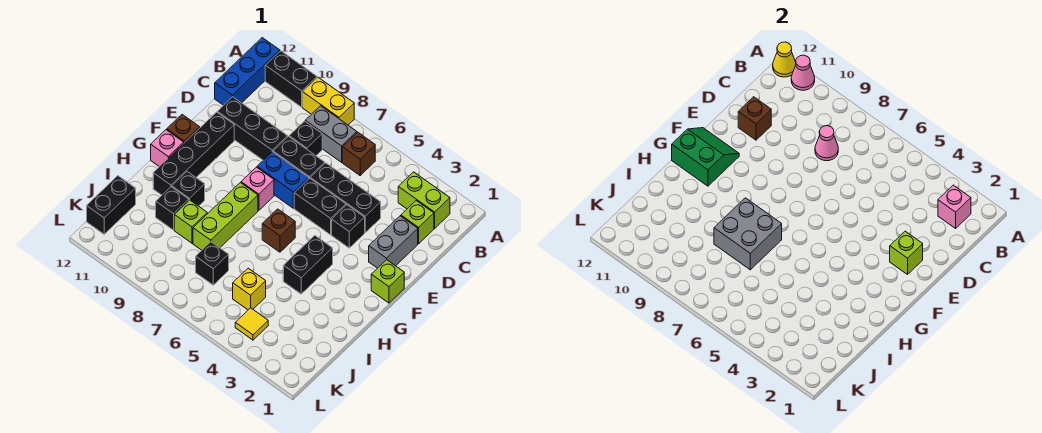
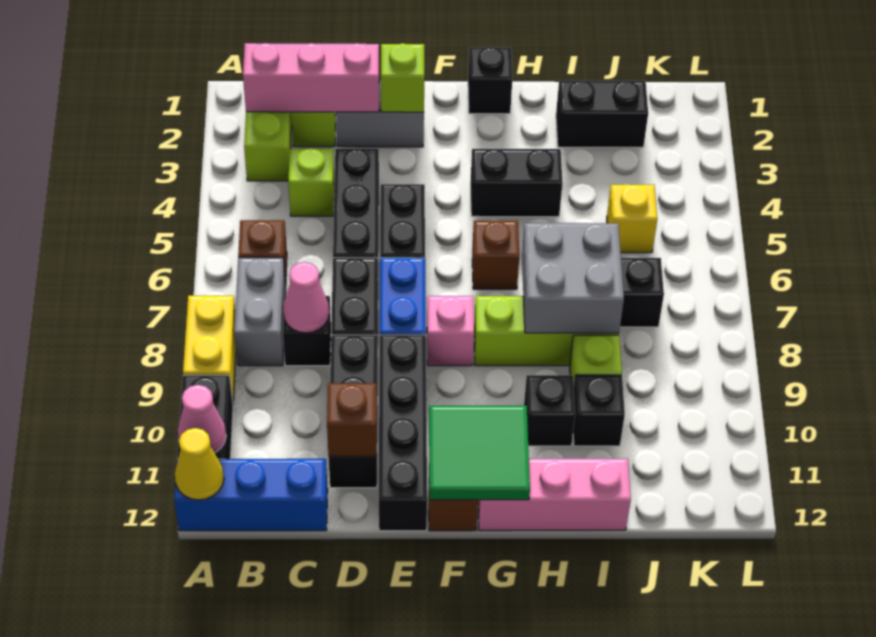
pink 1x1 brick [938,185,971,228] -> pink 1x3 brick [243,43,379,112]
black 1x1 brick [332,205,365,248] -> black 1x1 brick moved to [468,47,512,114]
black 1x4 brick [153,112,234,195] -> black 1x4 brick turned to [379,335,427,531]
lime 1x1 brick [371,260,404,303] -> lime 1x1 brick moved to [288,149,334,216]
green 2x2 slope [672,128,739,186] -> green 2x2 tile [429,406,530,500]
pink 1x1 brick [151,130,184,167] -> pink 1x3 brick [478,459,631,530]
black 1x2 brick [87,176,136,234] -> black 1x2 brick moved to [556,80,648,147]
yellow 1x1 tile [235,308,268,340] -> none

